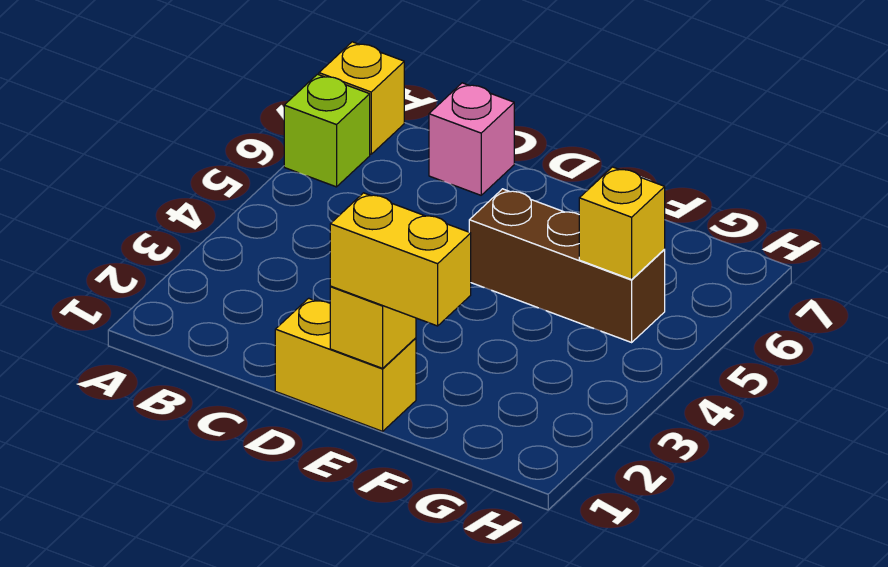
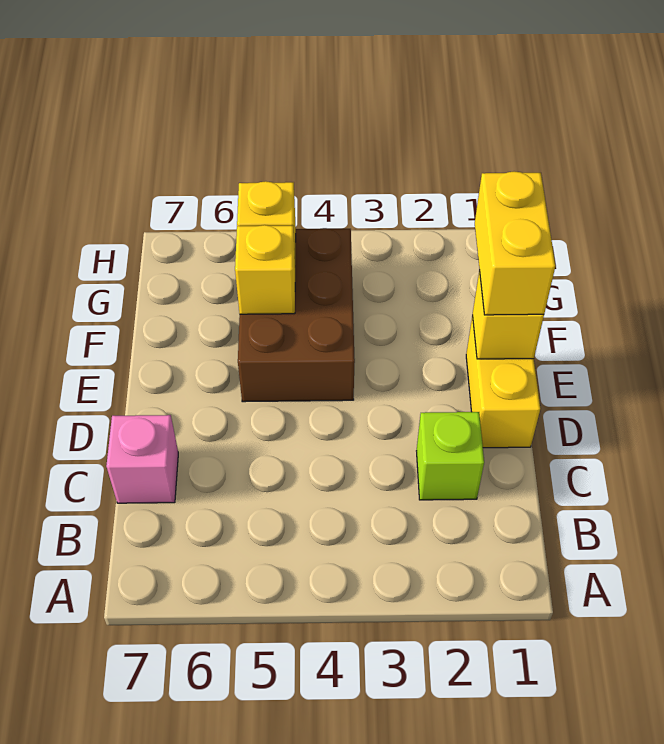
lime 1x1 brick [284,74,370,187] -> lime 1x1 brick moved to [417,412,484,500]
yellow 1x1 brick [319,42,404,154] -> yellow 1x1 brick moved to [235,225,295,314]
brown 1x3 brick [469,189,665,342] -> brown 2x3 brick [238,228,355,402]

